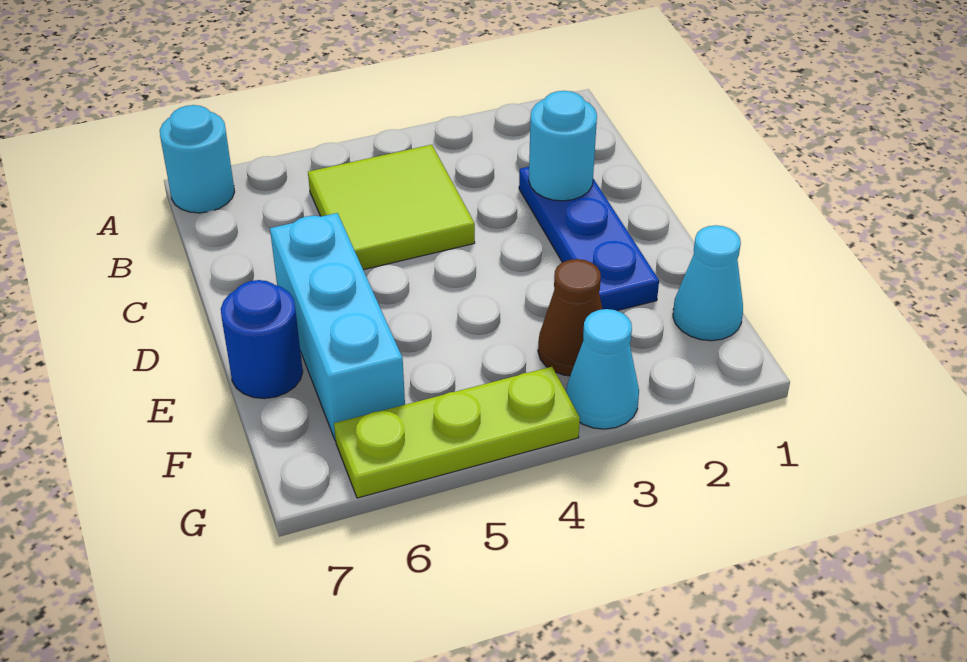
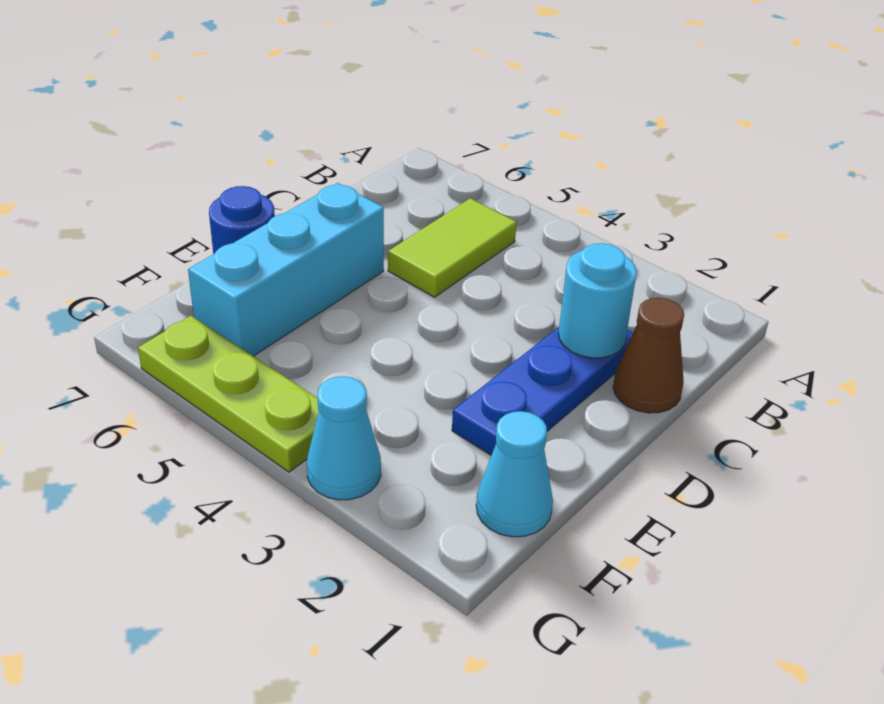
cyan 1x1 round brick [160,105,235,213] -> none
lime 2x2 tile [308,145,475,270] -> lime 1x2 tile [388,198,517,297]
brown 1x1 cone [538,259,602,376] -> brown 1x1 cone moved to [613,298,684,413]

